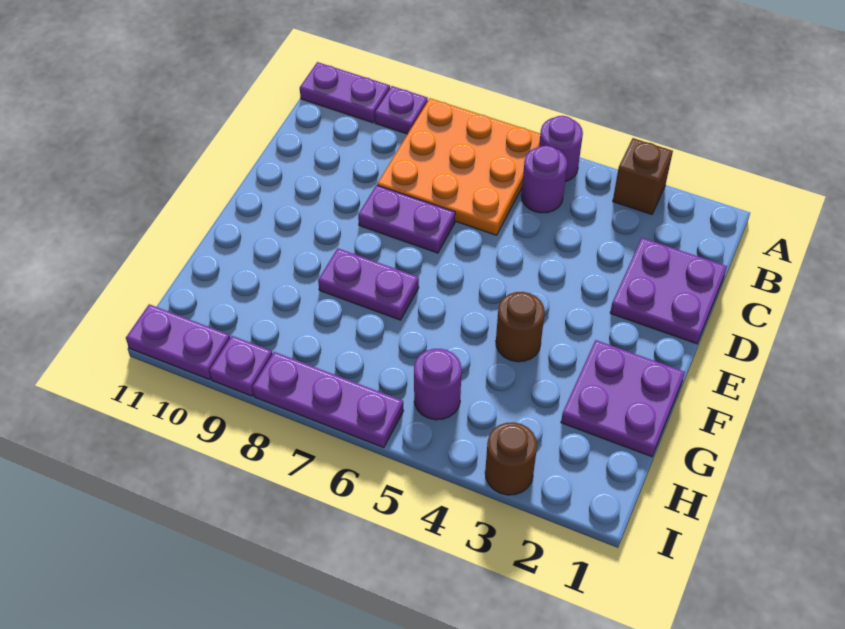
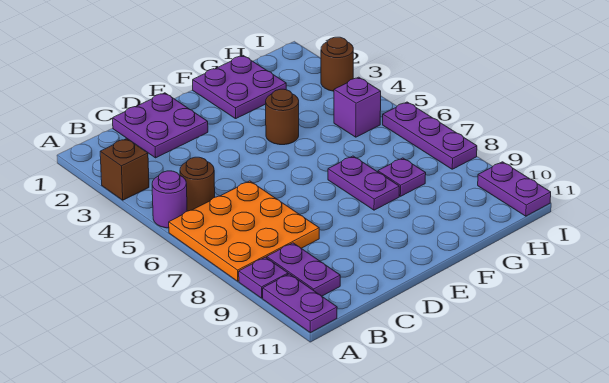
purple 1x1 round brick [521,146,567,213] -> brown 1x1 round brick [180,157,215,211]
purple 1x2 plate [358,185,455,253] -> purple 1x2 plate moved to [267,243,340,296]
purple 1x1 round brick [414,349,462,420] -> purple 1x1 brick [334,77,381,137]
purple 1x1 plate [209,336,272,396] -> purple 1x1 plate moved to [378,158,426,196]

